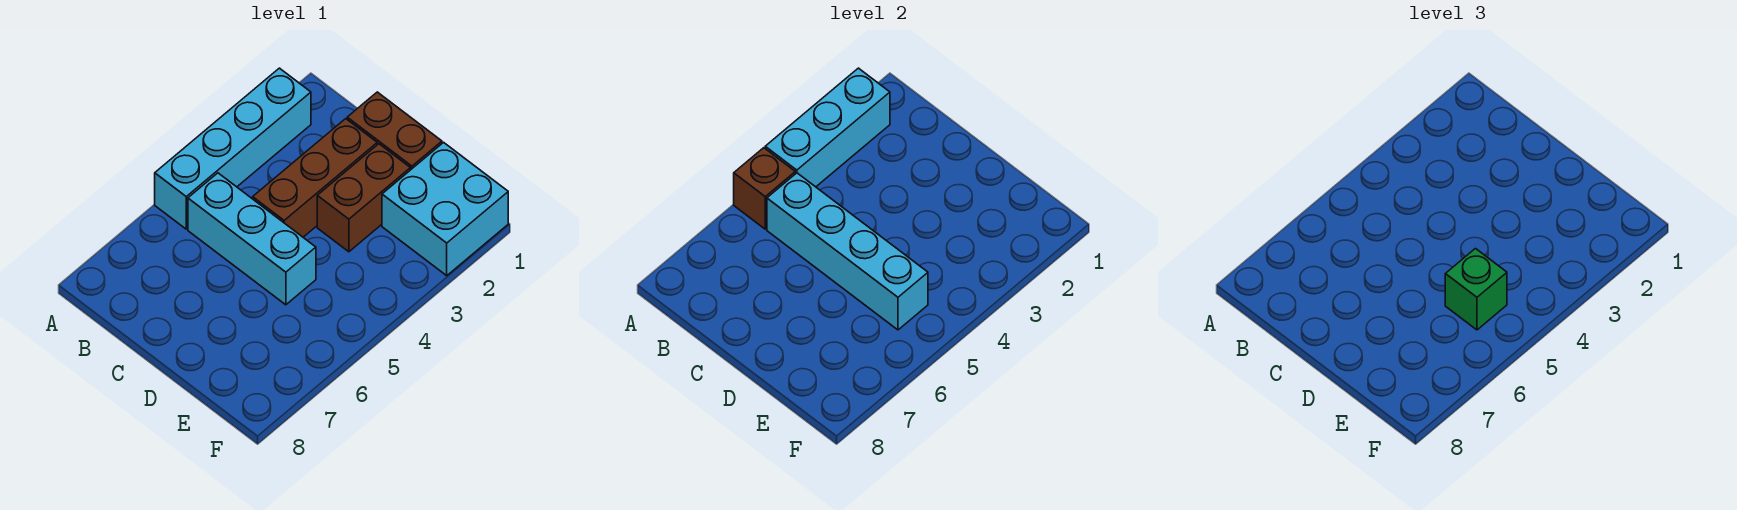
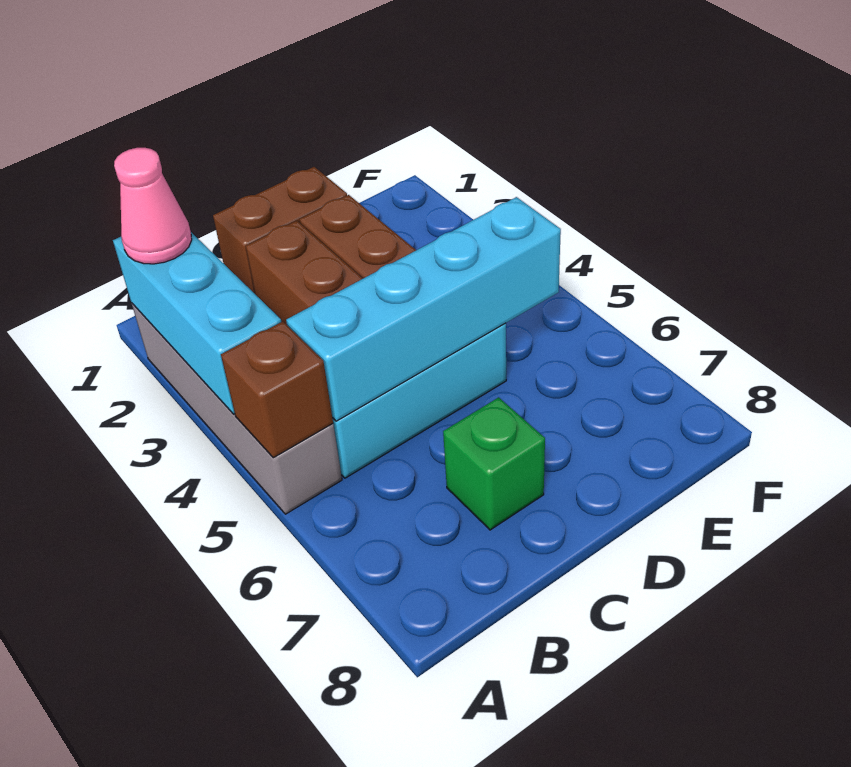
cyan 1x4 brick [155,68,311,229] -> grey 1x4 brick [132,304,342,514]
none -> pink 1x1 cone [114,148,192,264]
cyan 2x2 brick [382,142,508,276] -> none
green 1x1 brick [1445,249,1507,330] -> green 1x1 brick moved to [443,397,545,530]

